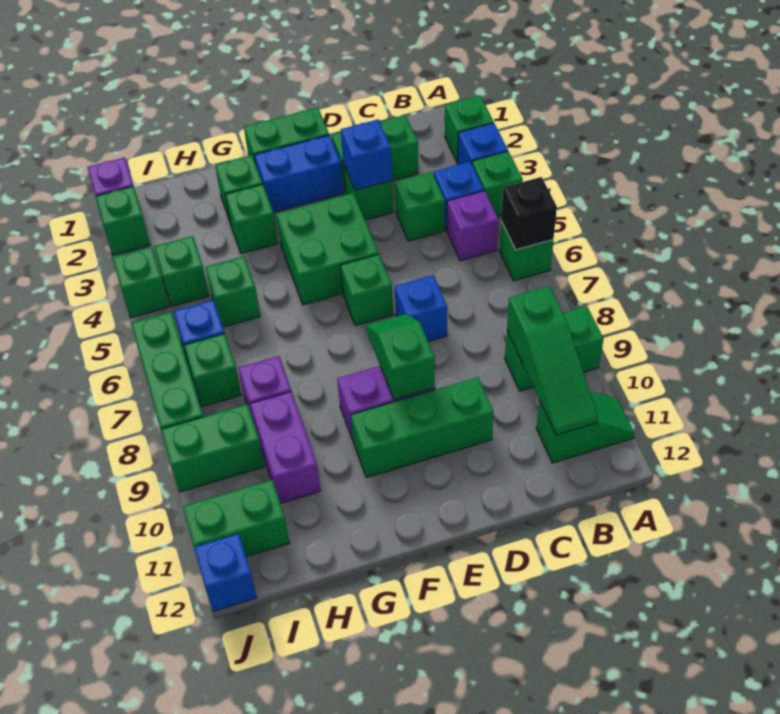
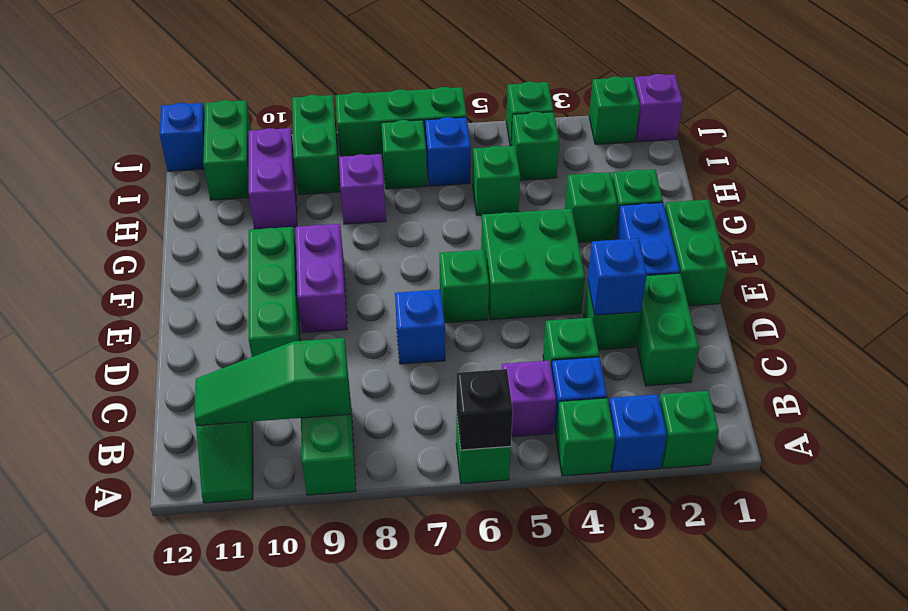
green 1x2 slope [366,314,435,400] -> none
purple 1x2 brick [250,391,321,503] -> purple 1x2 brick turned to [249,128,297,229]

